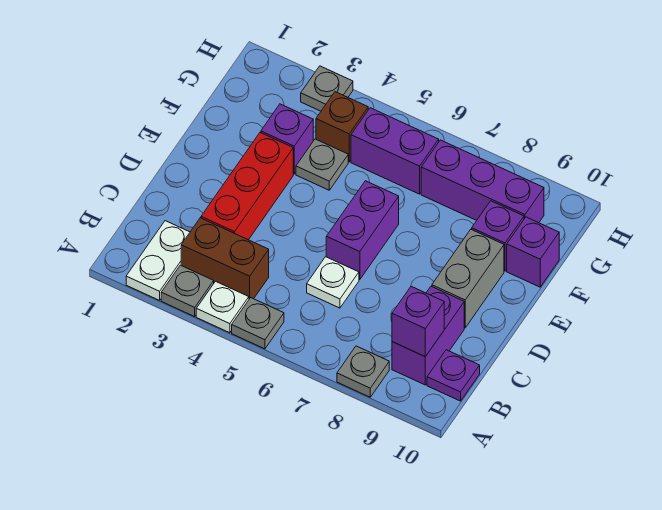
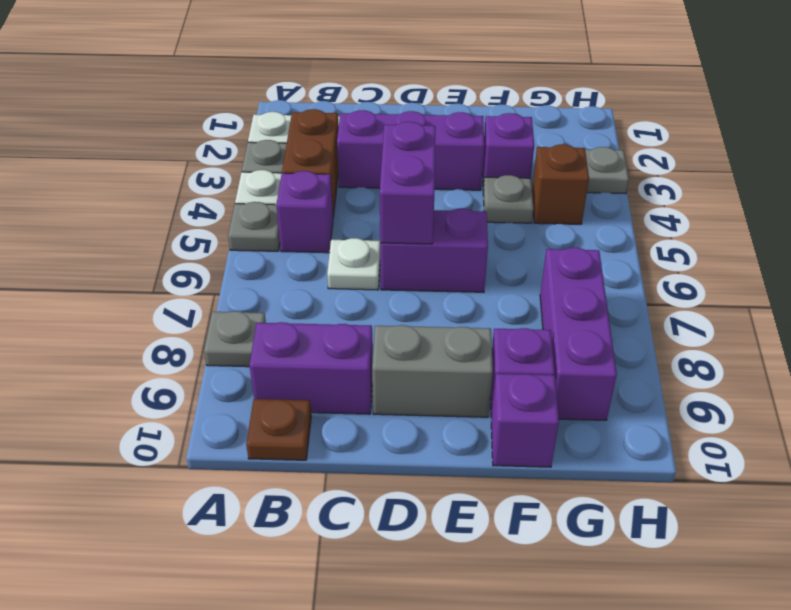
purple 1x1 brick [392,286,444,357] -> purple 1x1 brick moved to [276,171,333,253]
purple 1x1 plate [427,350,480,401] -> brown 1x1 plate [246,399,311,460]
red 1x3 brick [201,133,293,240] -> purple 1x3 brick [337,110,484,190]
purple 1x2 brick [351,108,439,194] -> purple 1x2 brick moved to [380,122,435,244]

